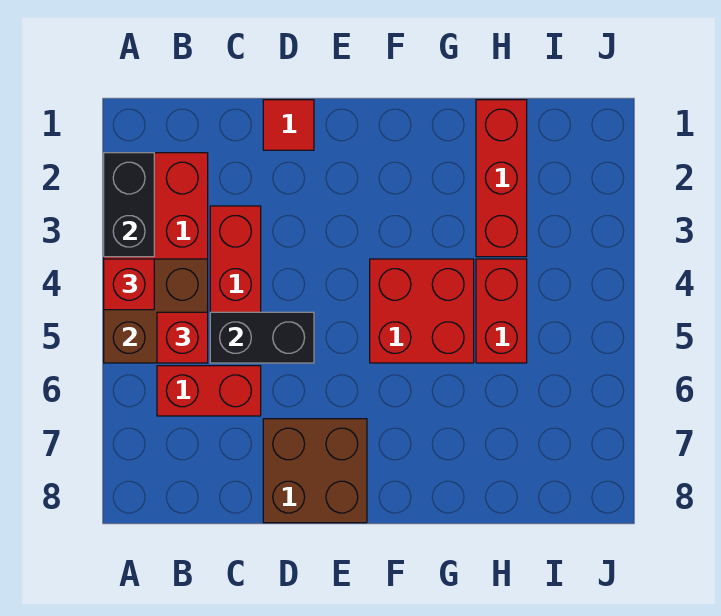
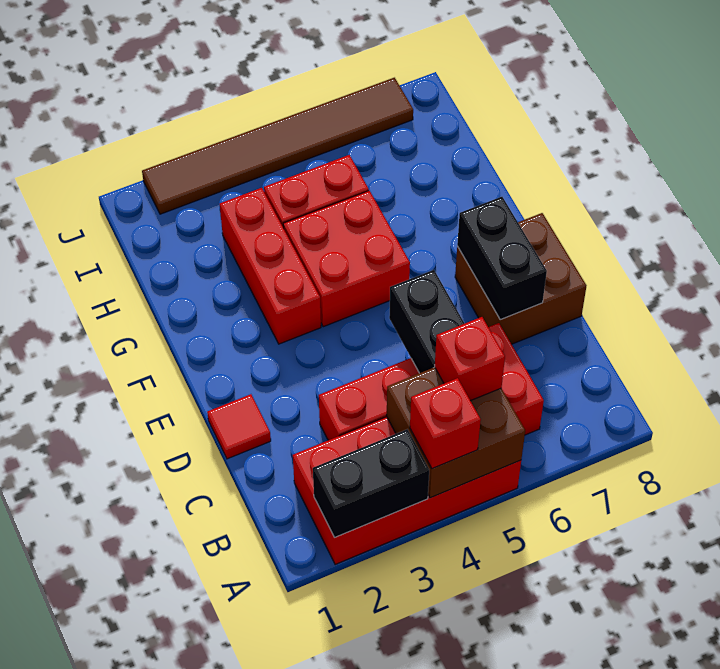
none -> black 1x2 brick [457,197,547,320]
red 1x3 brick [476,100,527,257] -> red 1x3 brick turned to [220,188,321,344]
none -> brown 1x6 tile [142,78,413,214]

